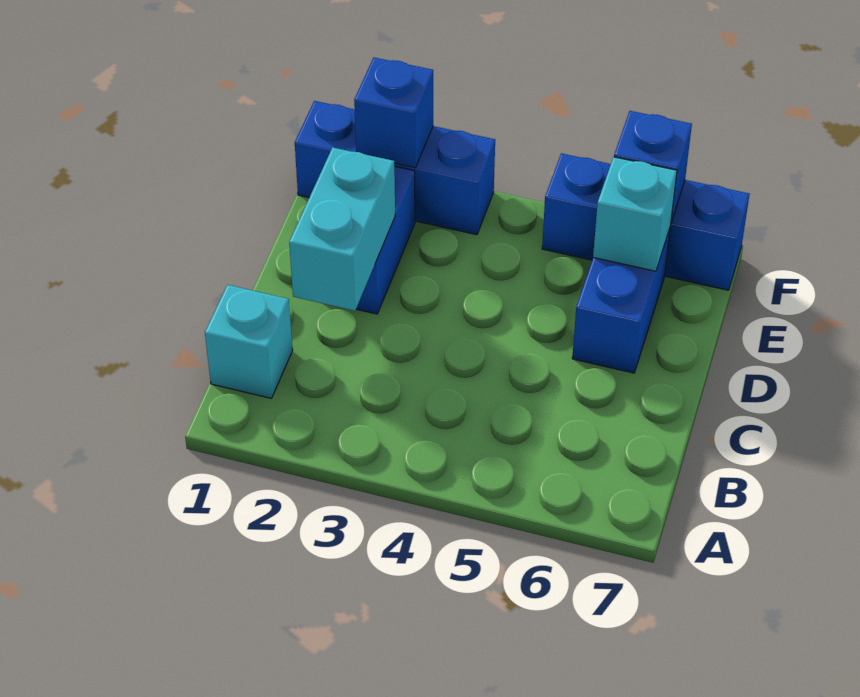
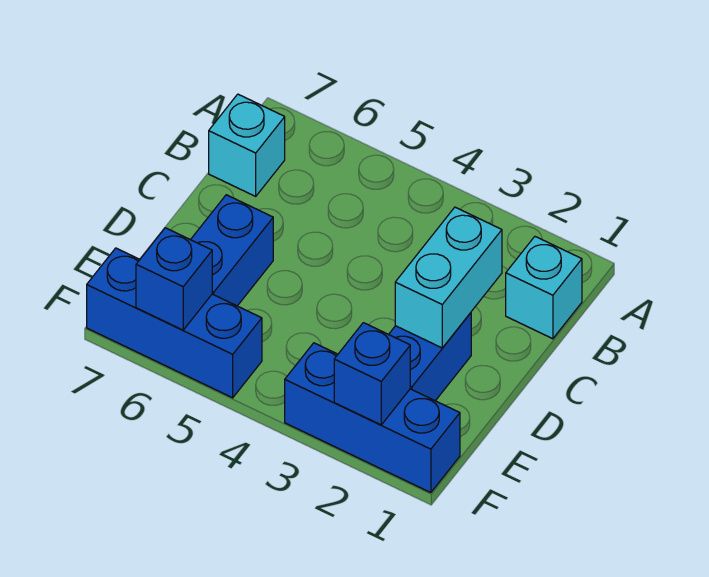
cyan 1x1 brick [593,157,677,271] -> cyan 1x1 brick moved to [209,94,285,196]

